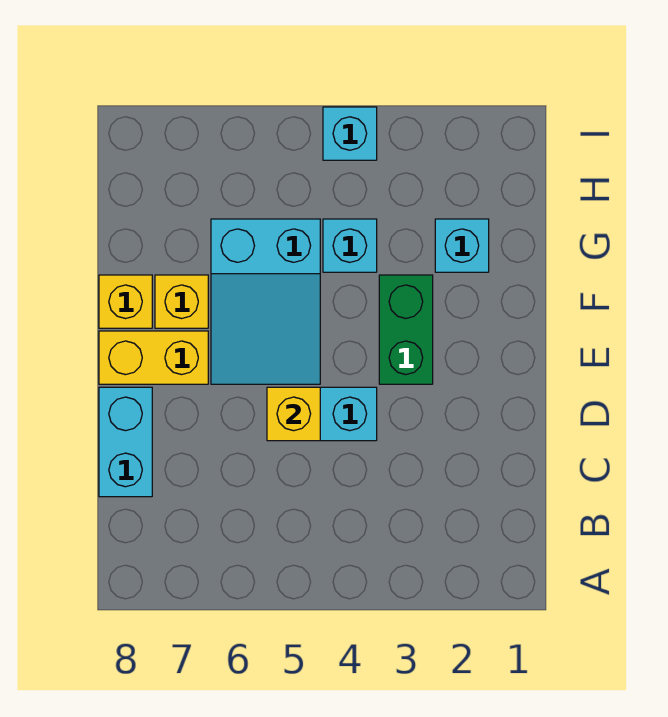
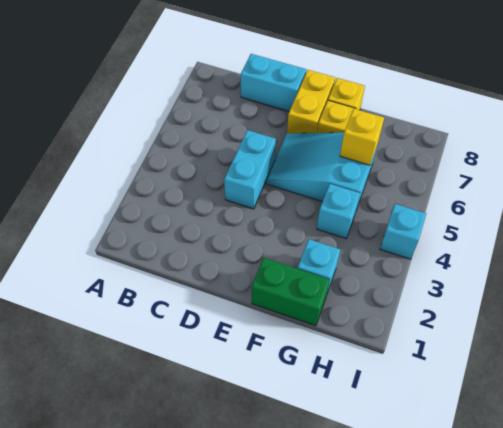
yellow 1x1 brick [267,387,320,441] -> yellow 1x1 brick moved to [340,109,384,165]
green 1x2 brick [379,275,433,384] -> green 1x2 brick moved to [252,258,330,326]

